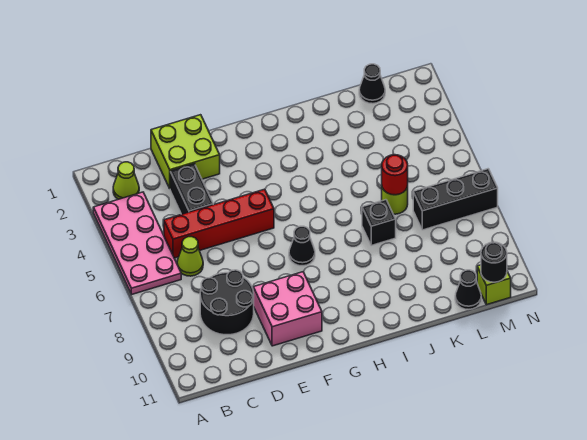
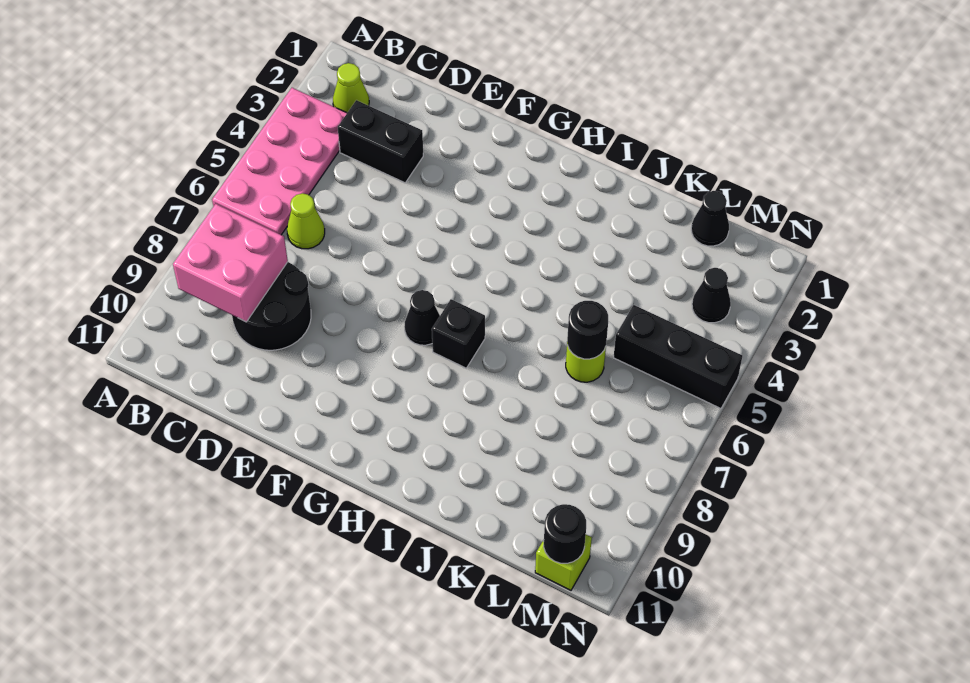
red 1x4 brick [164,189,274,258] -> none
lime 2x2 brick [151,115,220,188] -> none
black 1x2 brick [170,164,213,214] -> black 1x2 brick turned to [338,100,423,183]
pink 2x2 brick [253,272,322,346] -> pink 2x2 brick moved to [173,204,288,322]
black 1x1 brick [362,200,396,245] -> black 1x1 brick moved to [432,299,485,368]
red 1x1 round brick [382,155,408,195] -> black 1x1 round brick [567,301,608,359]
black 1x3 brick [413,169,498,230] -> black 1x3 brick moved to [613,305,742,408]
black 1x1 cone [455,270,481,309] -> black 1x1 cone moved to [692,268,731,323]

